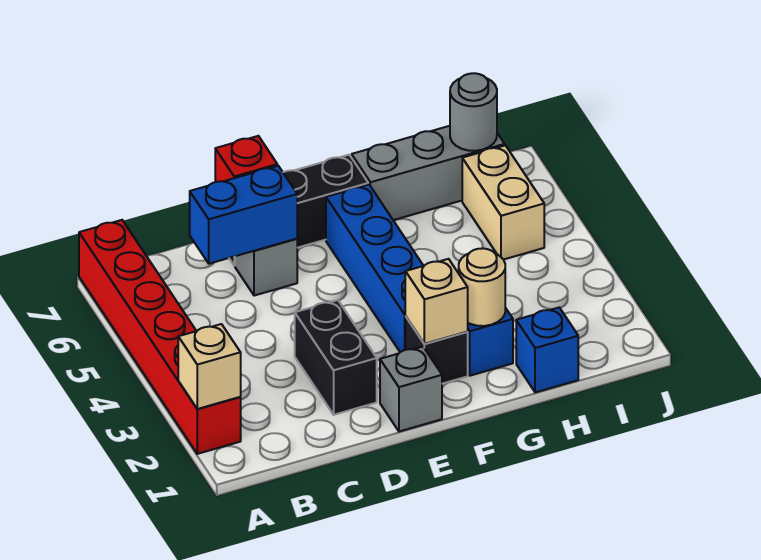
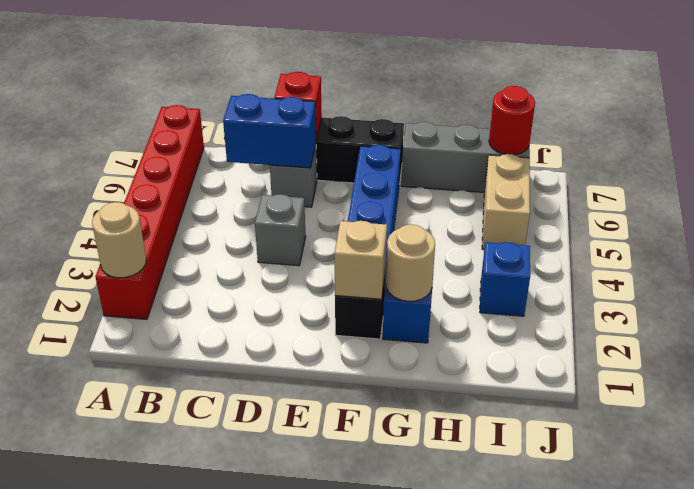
tan 1x1 brick [178,324,241,409] -> tan 1x1 round brick [92,202,146,278]
black 1x2 brick [295,300,377,415] -> none
grey 1x1 brick [380,347,442,432] -> grey 1x1 brick moved to [255,194,306,266]
blue 1x1 brick [516,308,578,392] -> blue 1x1 brick moved to [480,242,530,316]
grey 1x1 round brick [450,73,497,151] -> red 1x1 round brick [489,86,535,155]

